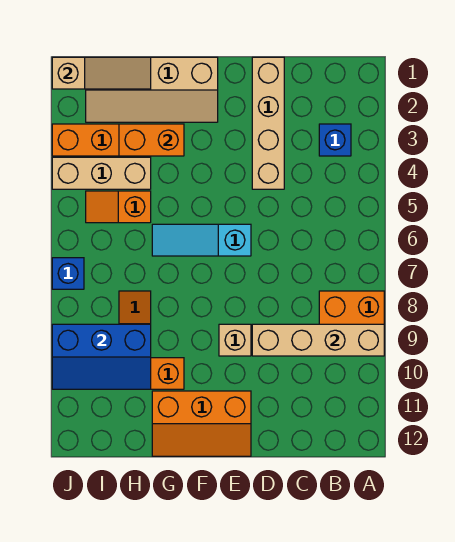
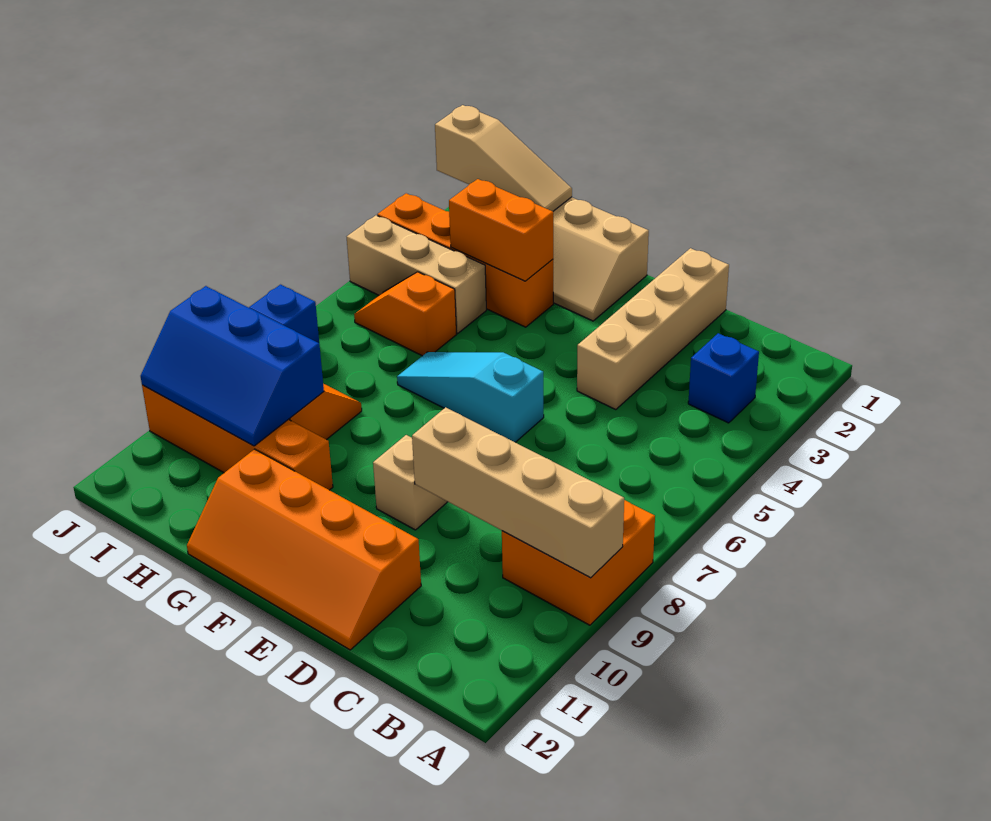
orange 2x3 slope [152,391,251,456] -> orange 2x4 slope [187,449,421,650]

